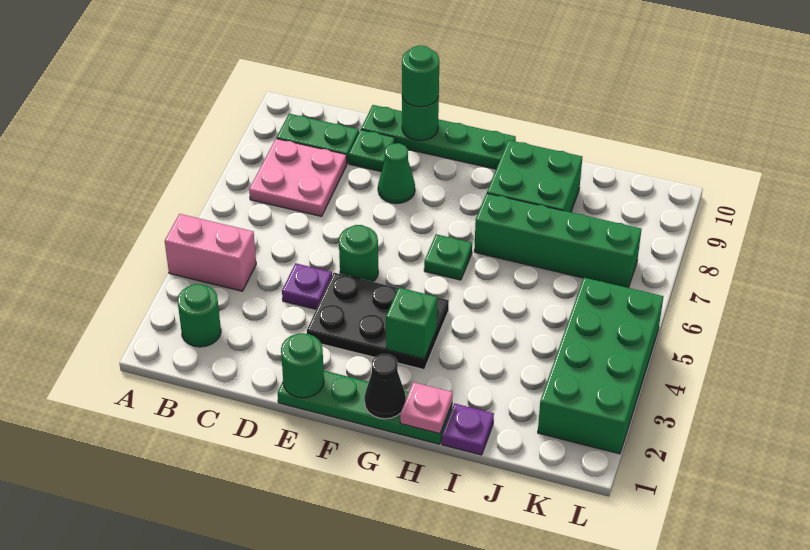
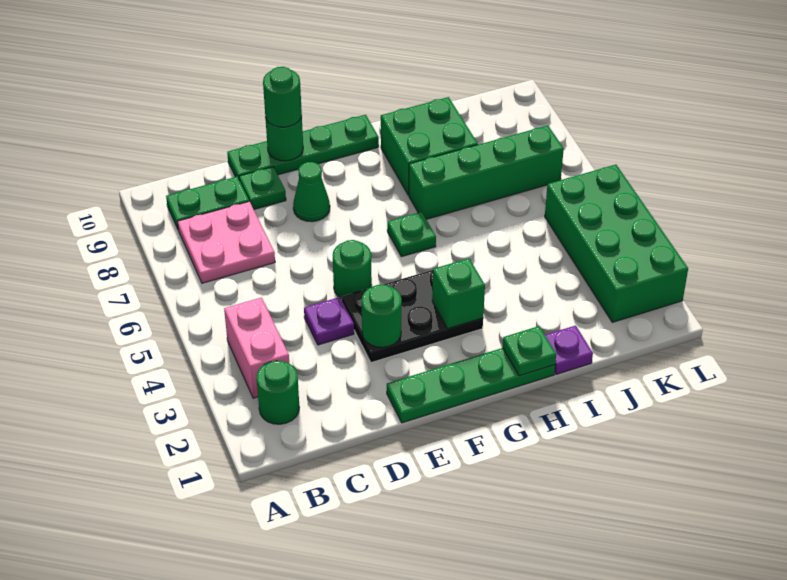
pink 1x2 brick [165,214,256,291] -> pink 1x2 brick turned to [224,298,289,398]
green 1x1 round brick [281,333,324,398] -> green 1x1 round brick moved to [362,284,402,347]
black 1x1 cone [364,354,406,419] -> none
pink 1x1 plate [400,382,453,434] -> green 1x1 plate [503,326,556,376]

